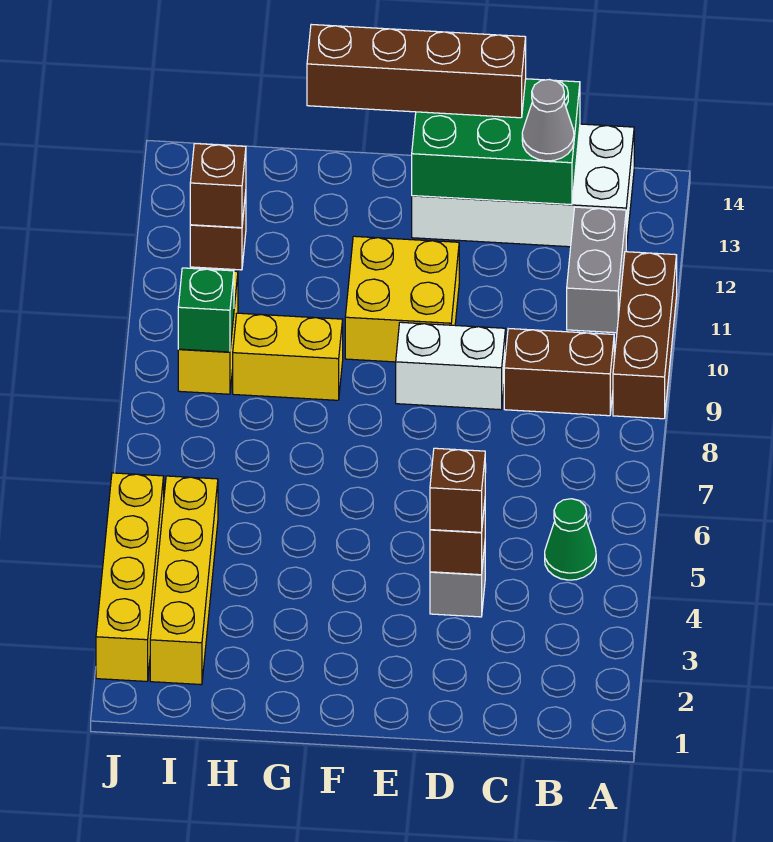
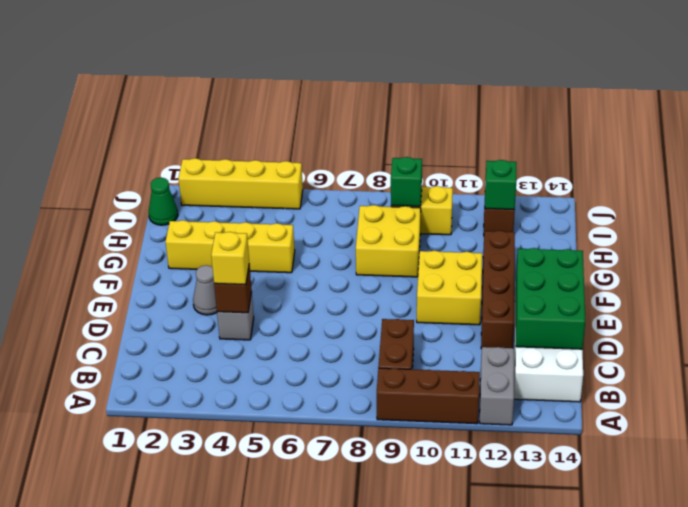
green 1x1 cone [545,499,596,580] -> green 1x1 cone moved to [149,178,178,225]
grey 1x2 brick [567,207,626,333] -> grey 1x2 brick turned to [480,347,514,425]
grey 1x1 cone [522,79,574,161] -> grey 1x1 cone moved to [193,265,217,315]
brown 1x1 brick [430,448,485,532] -> yellow 1x1 brick [211,232,249,285]
white 1x2 brick [396,322,506,410] -> none
brown 1x4 brick [307,24,526,118] -> brown 1x4 brick moved to [481,231,515,349]
yellow 1x2 brick [233,313,343,400] -> yellow 2x2 brick [356,205,421,277]
yellow 1x4 brick [150,476,218,685] -> yellow 1x4 brick moved to [165,220,295,273]
brown 1x1 brick [190,144,246,228] -> green 1x1 brick [485,160,516,209]

